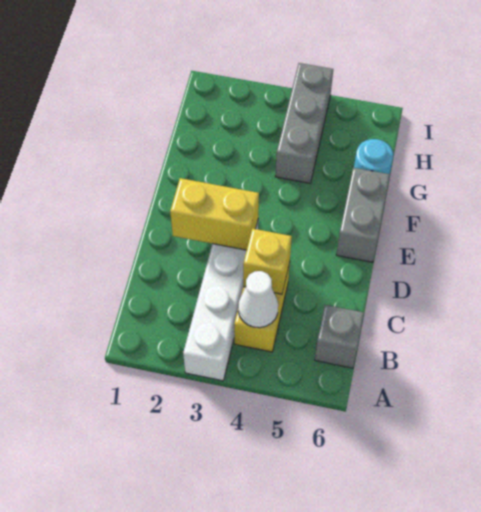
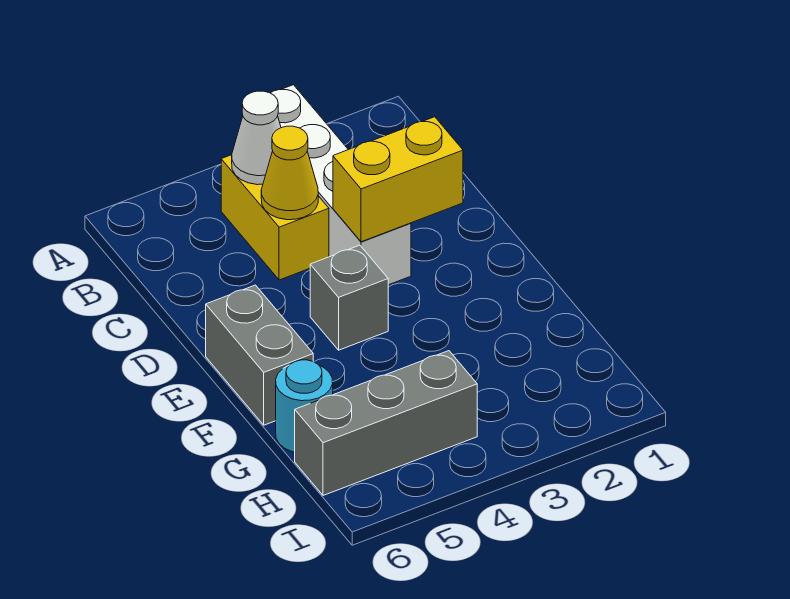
grey 1x1 brick [315,305,364,368] -> grey 1x1 brick moved to [310,245,388,350]
yellow 1x1 brick [243,228,292,294] -> yellow 1x1 cone [261,126,318,220]
grey 1x3 brick [275,63,333,183] -> grey 1x3 brick turned to [295,351,477,496]

